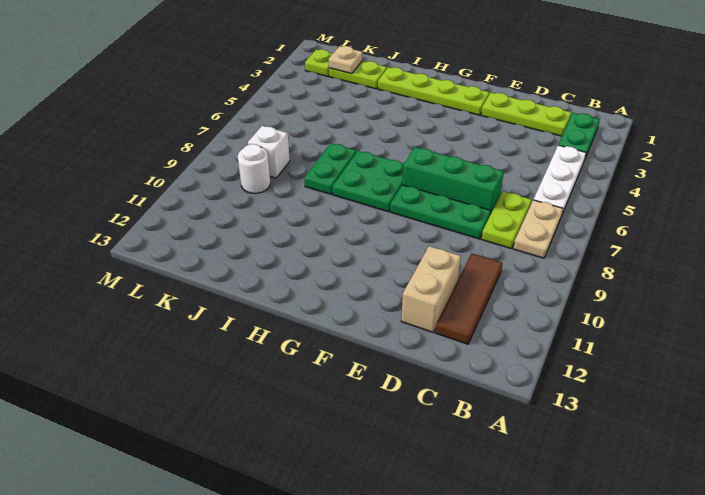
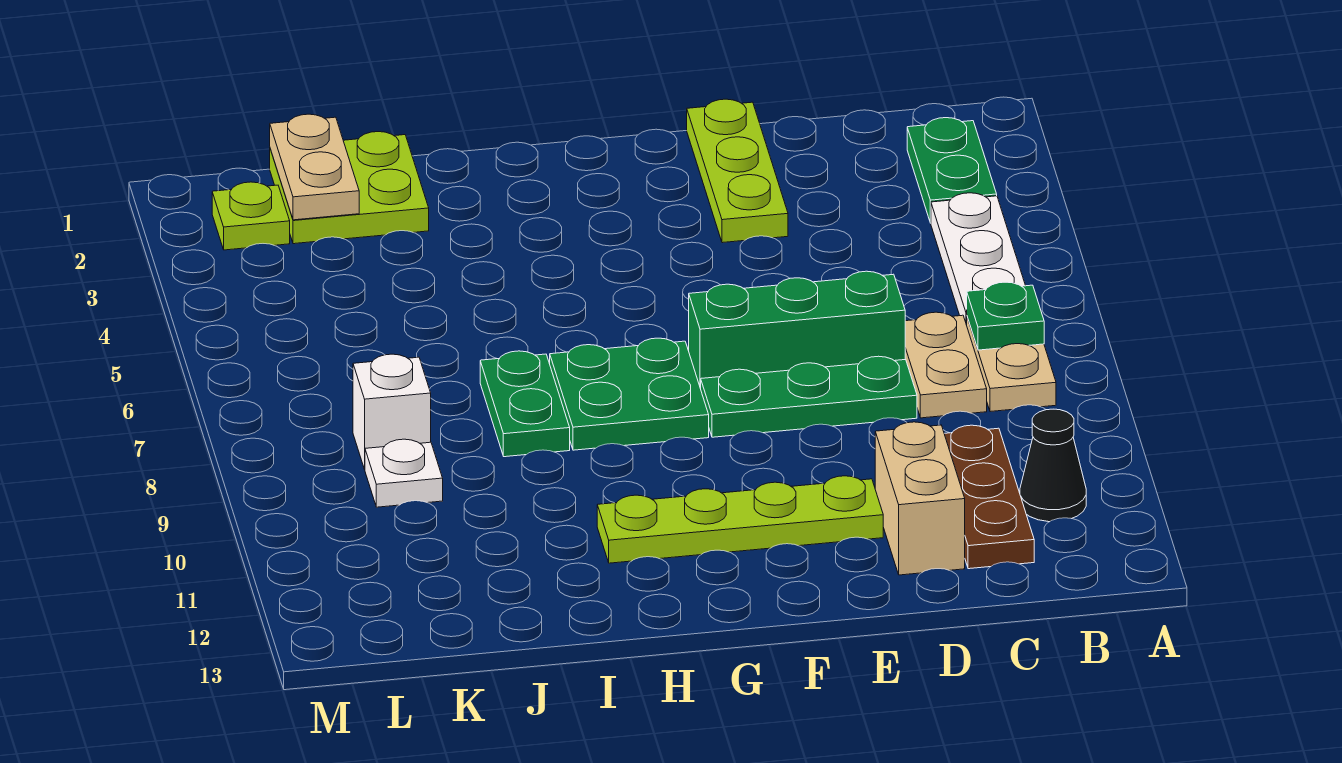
none -> green 1x1 plate [967,282,1044,350]
none -> black 1x1 cone [1020,409,1086,522]
lime 1x3 plate [481,93,571,136] -> lime 1x3 plate turned to [687,99,788,243]
lime 1x2 plate [482,191,531,249] -> tan 1x2 plate [905,312,987,418]
brown 1x3 tile [435,253,503,344] -> brown 1x3 plate [944,425,1034,569]
lime 1x4 plate [378,67,489,115] -> lime 1x4 plate moved to [597,476,883,563]
lime 1x2 plate [329,61,387,89] -> lime 2x2 plate [270,132,429,244]
tan 1x1 plate [329,46,362,74] -> tan 1x2 plate [270,114,359,220]
white 1x1 round brick [238,144,270,193] -> white 1x1 plate [365,439,443,507]

